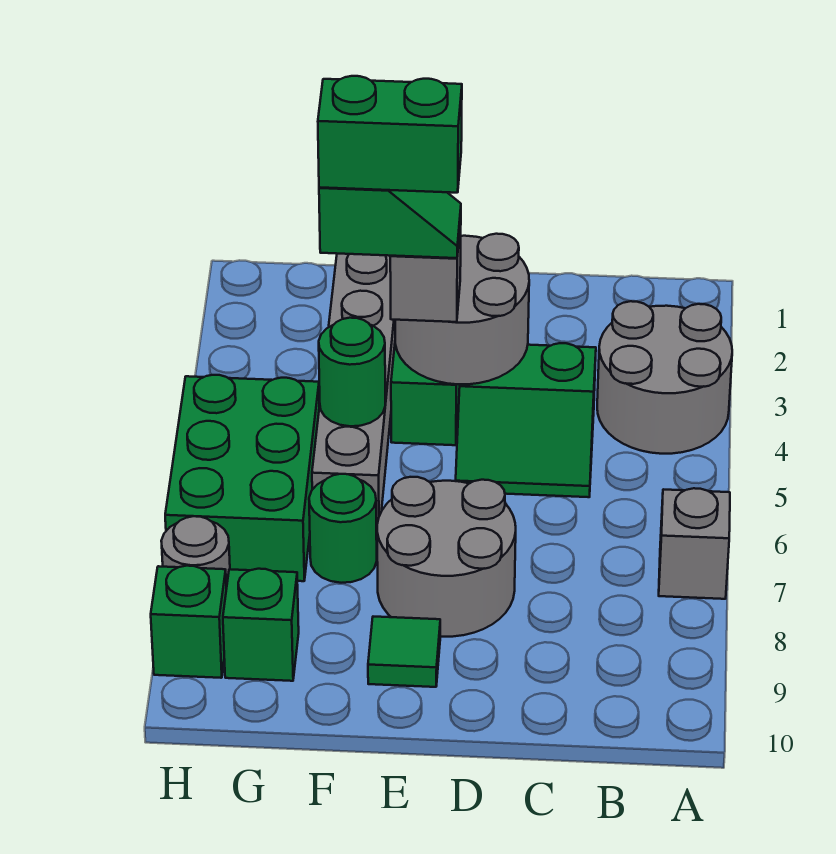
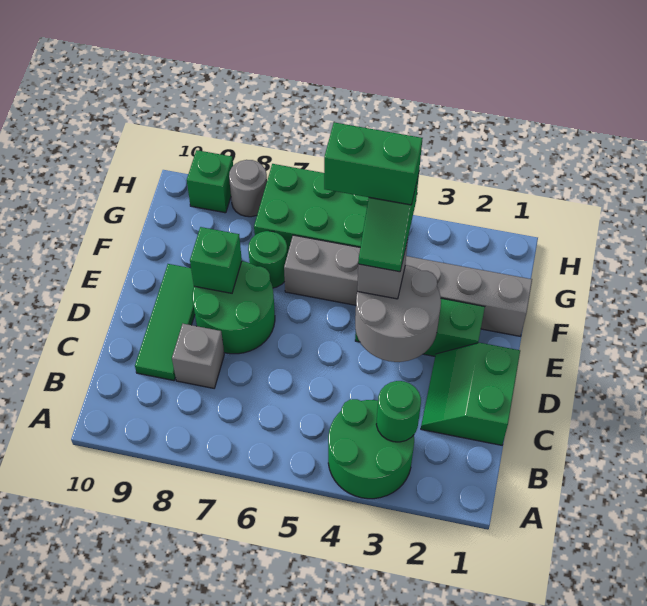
grey 2x2 round brick [597,301,732,454] -> green 2x2 round brick [328,399,414,499]
grey 1x1 brick [659,488,730,599] -> grey 1x1 brick moved to [172,324,224,388]
green 2x2 slope [456,343,596,497] -> green 2x2 slope moved to [421,343,520,445]
grey 2x2 round brick [377,477,516,637] -> green 2x2 round brick [192,261,275,354]
green 1x2 brick [318,76,462,193] -> green 1x2 brick turned to [324,122,423,205]
green 1x1 tile [368,617,440,687] -> green 1x3 tile [135,264,195,381]
green 1x1 round brick [319,318,385,426] -> green 1x1 round brick moved to [376,381,421,442]
green 1x1 brick [223,569,299,681] -> green 1x1 brick moved to [190,227,242,293]

